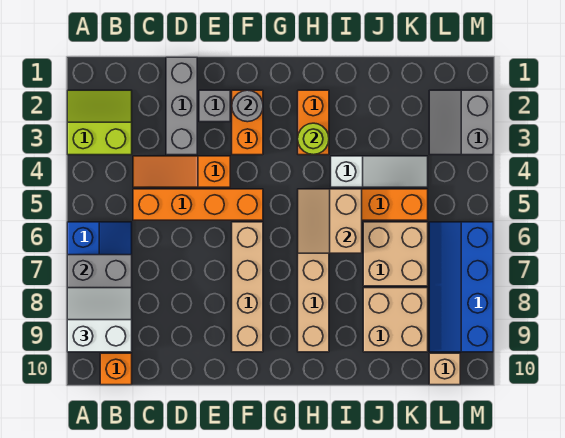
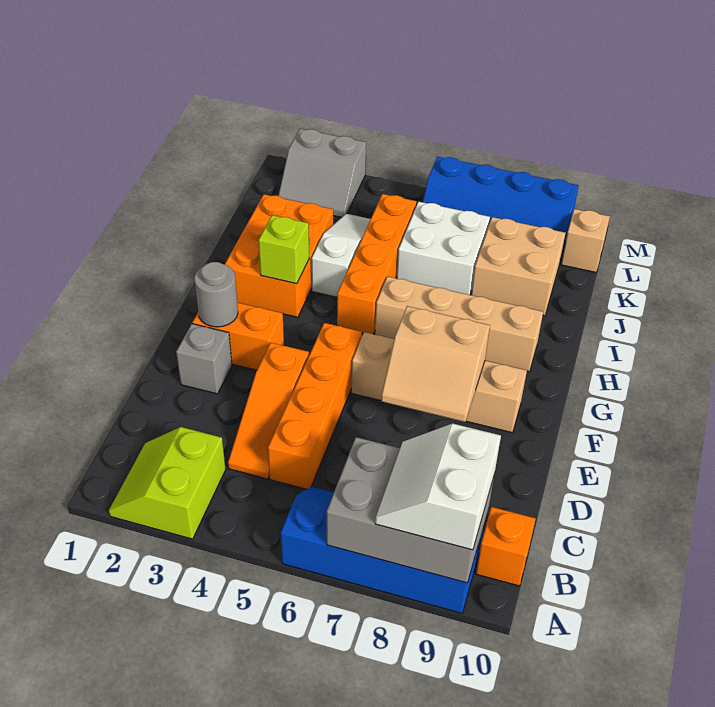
grey 1x3 brick [166,57,197,155] -> none
orange 1x2 brick [298,90,329,155] -> orange 2x3 brick [224,194,333,317]
lime 1x1 round brick [298,123,329,155] -> lime 1x1 brick [259,215,309,284]
tan 2x2 slope [298,189,362,253] -> tan 2x2 slope moved to [381,306,490,422]
tan 2x2 brick [363,222,428,286] -> white 2x2 brick [397,202,490,295]

